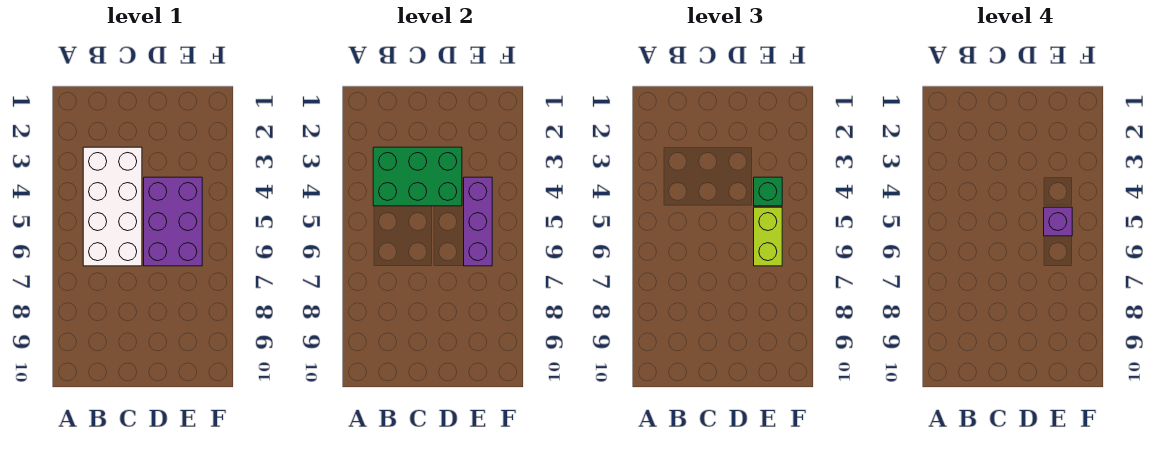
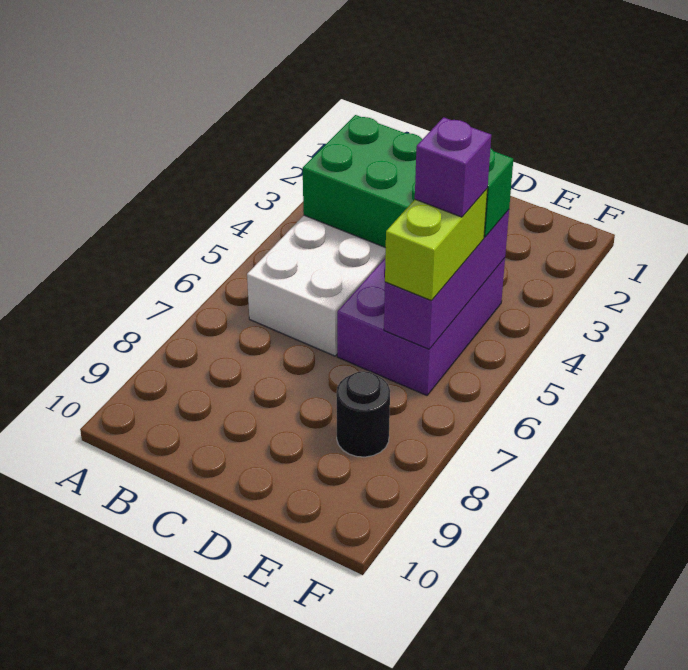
none -> black 1x1 round brick [336,371,390,457]

